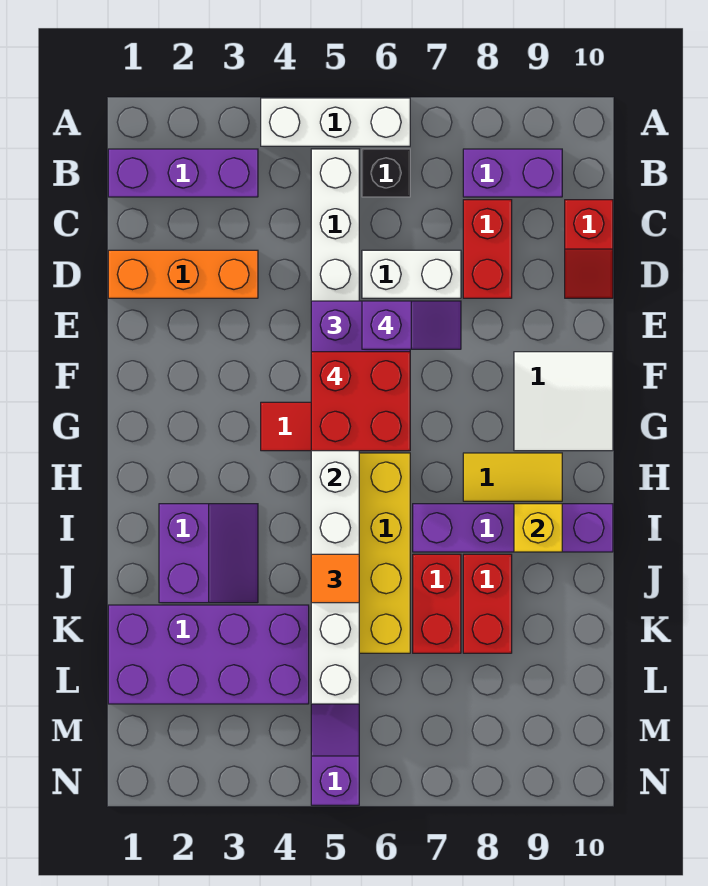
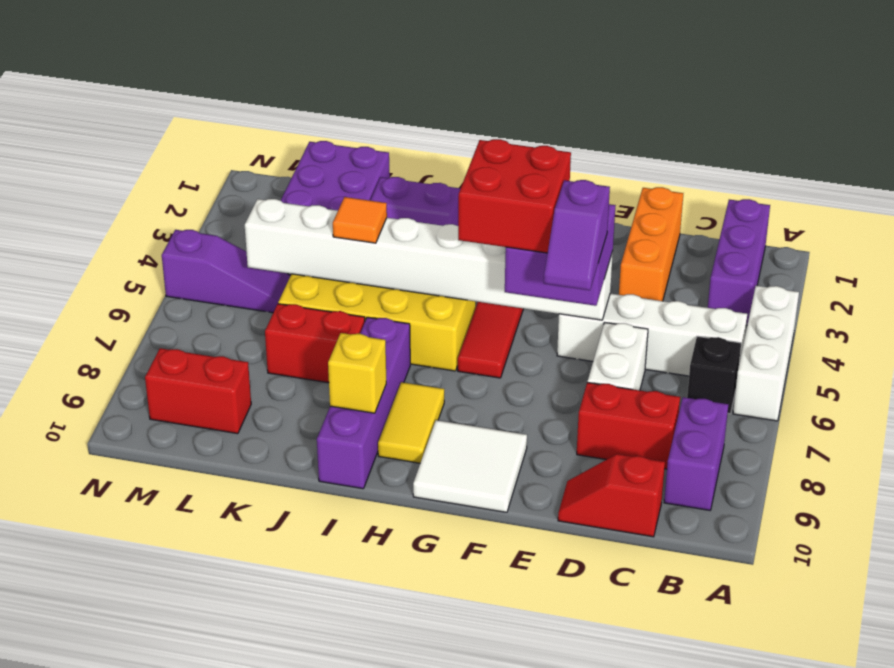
red 1x2 brick [463,554,512,653] -> red 1x2 brick moved to [145,348,251,434]

